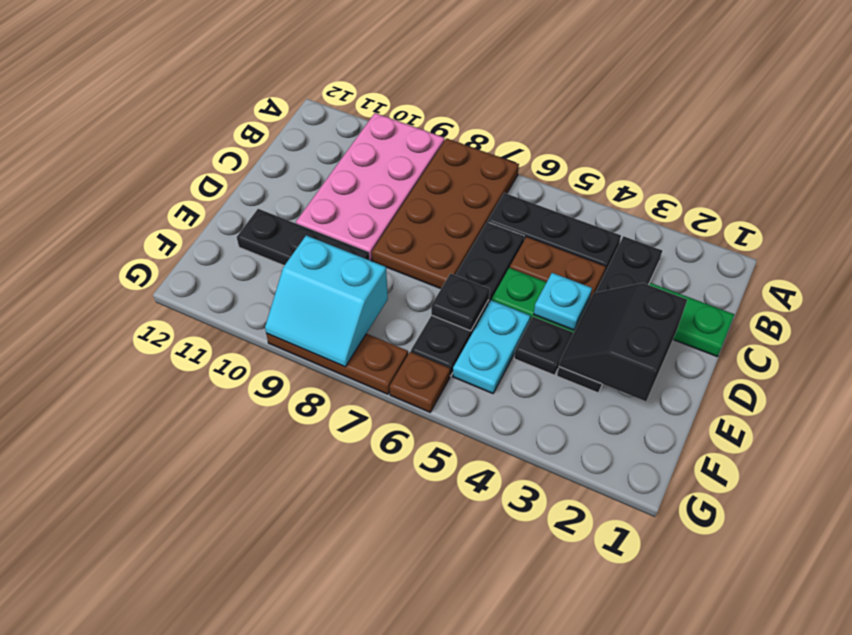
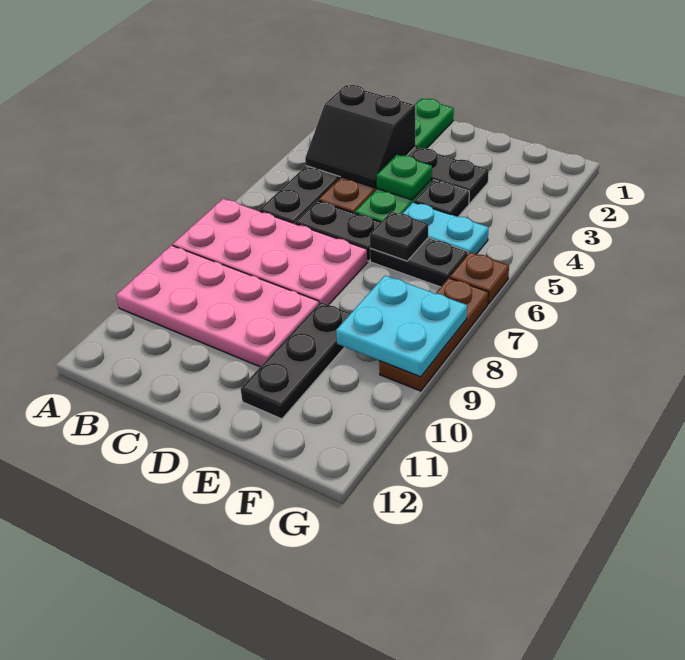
brown 2x4 plate [372,138,519,289] -> pink 2x4 plate [173,199,368,305]
black 2x2 slope [559,283,687,401] -> black 2x2 slope moved to [305,85,416,188]
cyan 1x1 plate [534,273,592,330] -> green 1x1 plate [376,155,432,200]
cyan 2x2 slope [265,235,388,367] -> cyan 2x2 plate [336,276,467,377]

